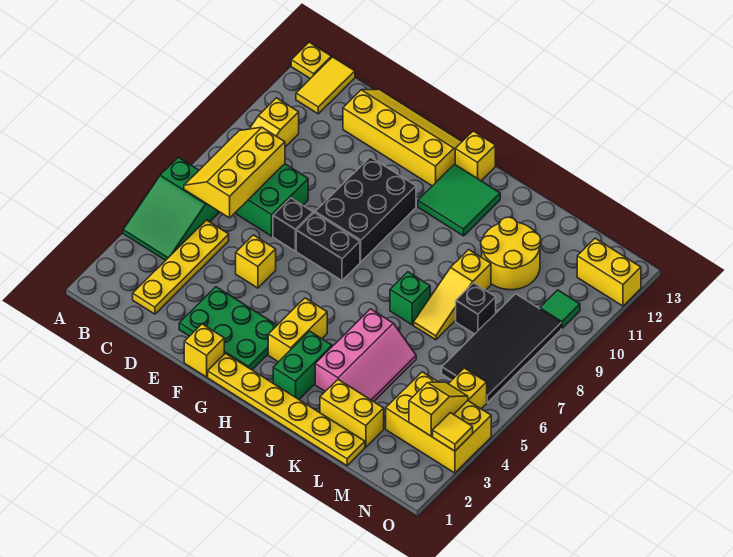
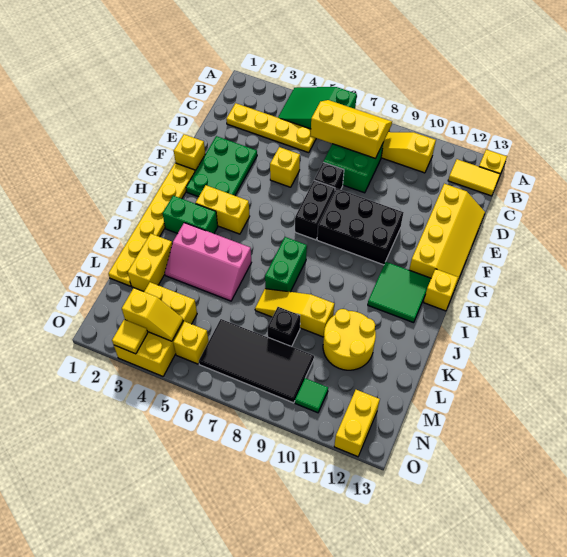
green 1x1 brick [390,272,430,325] -> green 1x2 brick [265,237,307,292]

